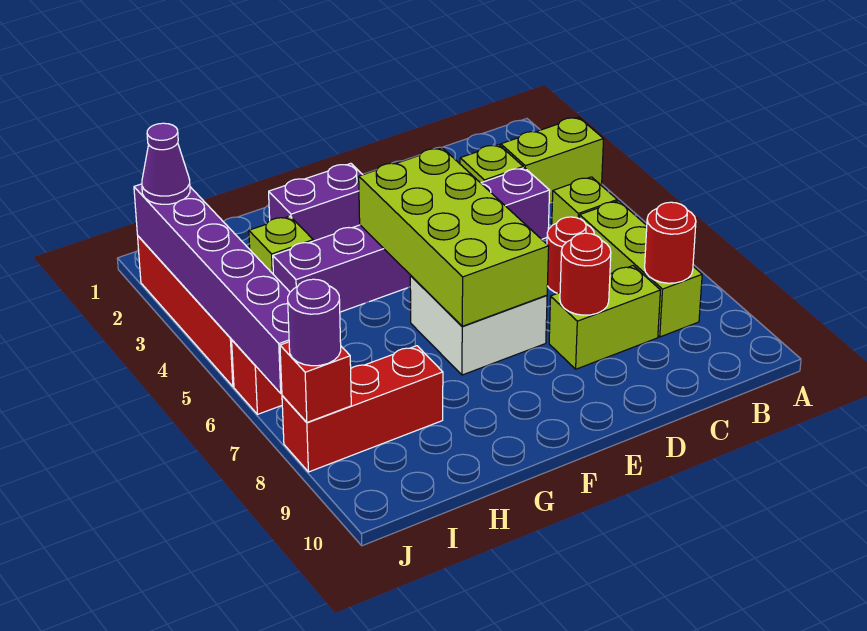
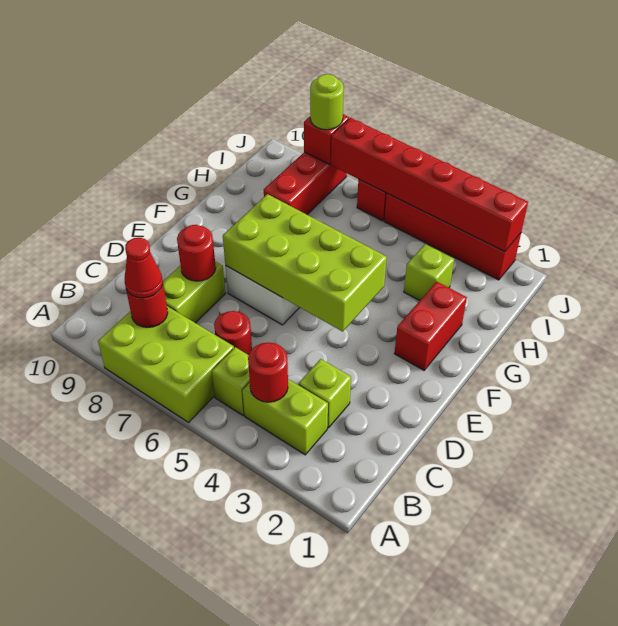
lime 1x2 brick [501,117,604,203] -> lime 1x2 brick turned to [242,379,328,455]
none -> red 1x1 round brick [248,342,288,402]
lime 1x3 brick [580,201,702,337] -> lime 2x3 brick [98,306,234,422]
none -> red 1x1 cone [125,238,163,298]
purple 1x6 brick [273,168,550,312] -> none
purple 1x2 brick [269,163,363,241] -> red 1x2 brick [394,282,467,370]
purple 1x6 brick [134,184,290,393] -> red 1x6 brick [331,118,528,252]
purple 1x1 cone [142,123,190,204] -> none
purple 1x1 round brick [288,279,341,366] -> lime 1x1 round brick [310,74,344,130]

